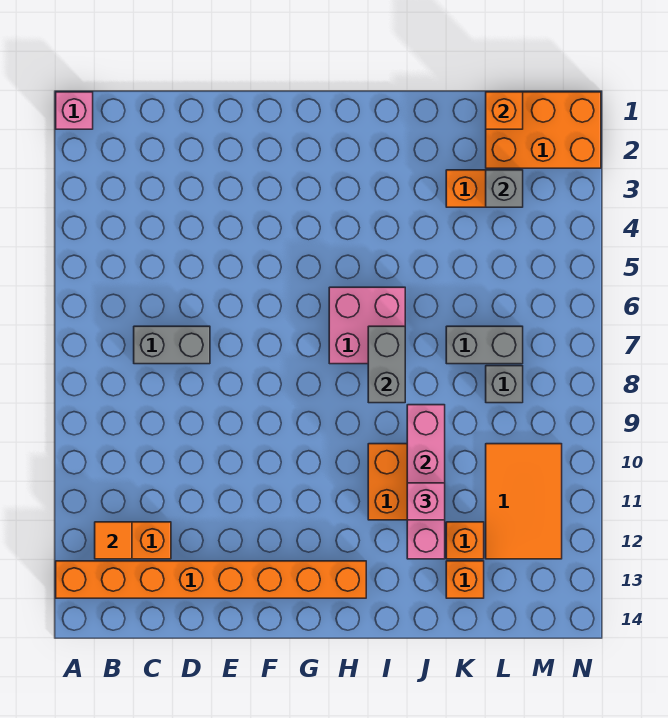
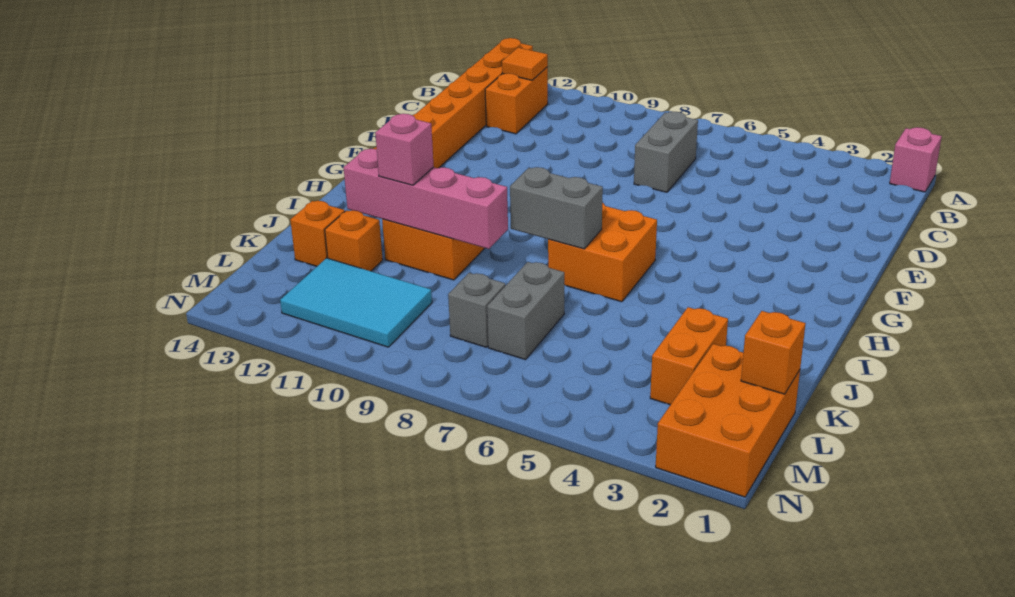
pink 2x2 brick [329,287,405,364] -> orange 2x2 brick [548,203,657,302]
grey 1x1 brick [486,170,523,207] -> none
orange 2x3 tile [486,444,562,559] -> cyan 2x3 tile [280,258,432,347]

